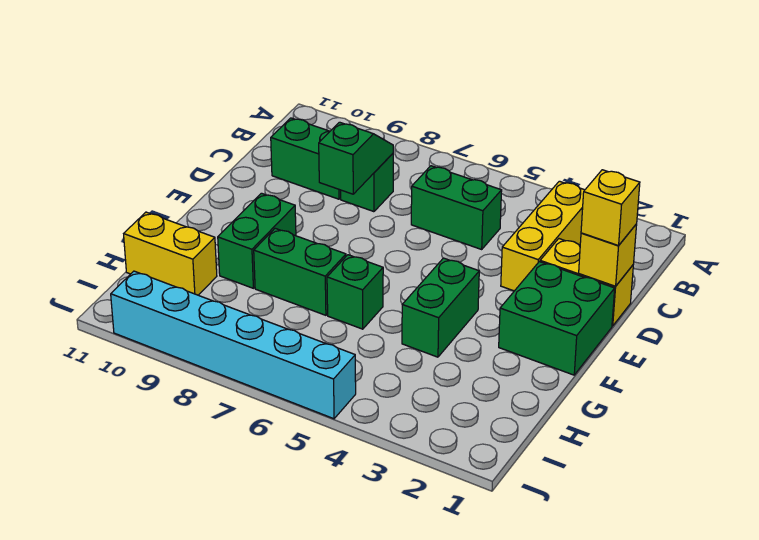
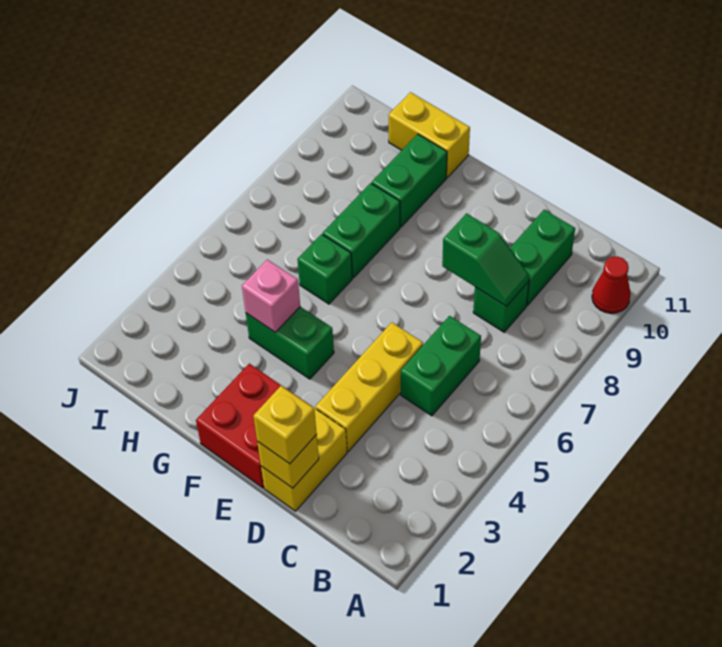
none -> red 1x1 cone [592,256,631,313]
yellow 1x3 brick [501,181,584,291] -> yellow 1x3 brick turned to [315,322,423,451]
green 2x2 brick [499,262,615,375] -> red 2x2 brick [196,364,311,488]
green 1x2 brick [218,193,296,288] -> green 1x2 brick turned to [372,134,447,227]
none -> pink 1x1 brick [242,260,300,333]
yellow 1x2 brick [124,212,217,295] -> yellow 1x2 brick turned to [388,92,470,178]
cyan 1x6 brick [111,271,356,419] -> none

